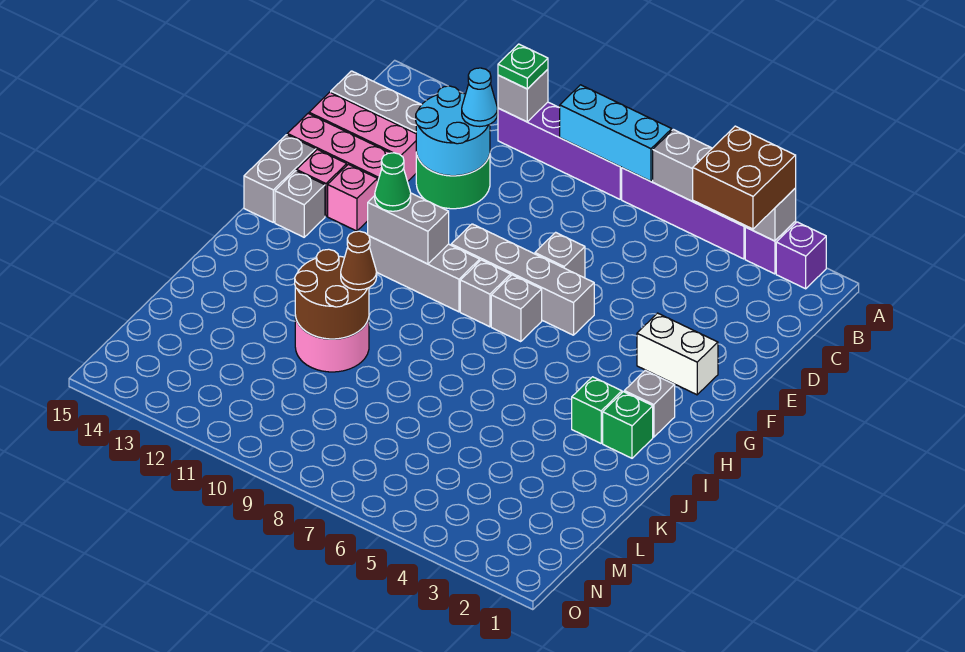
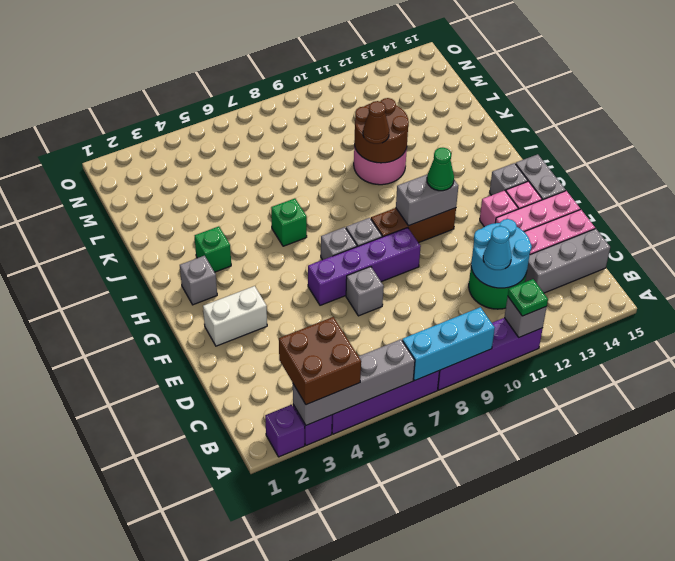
grey 1x4 brick [451,224,594,335] -> purple 1x4 brick [308,228,421,305]
grey 1x3 brick [369,236,480,312] -> brown 1x3 brick [371,208,456,243]
green 1x1 brick [603,392,653,458] -> green 1x1 brick moved to [271,198,307,246]

